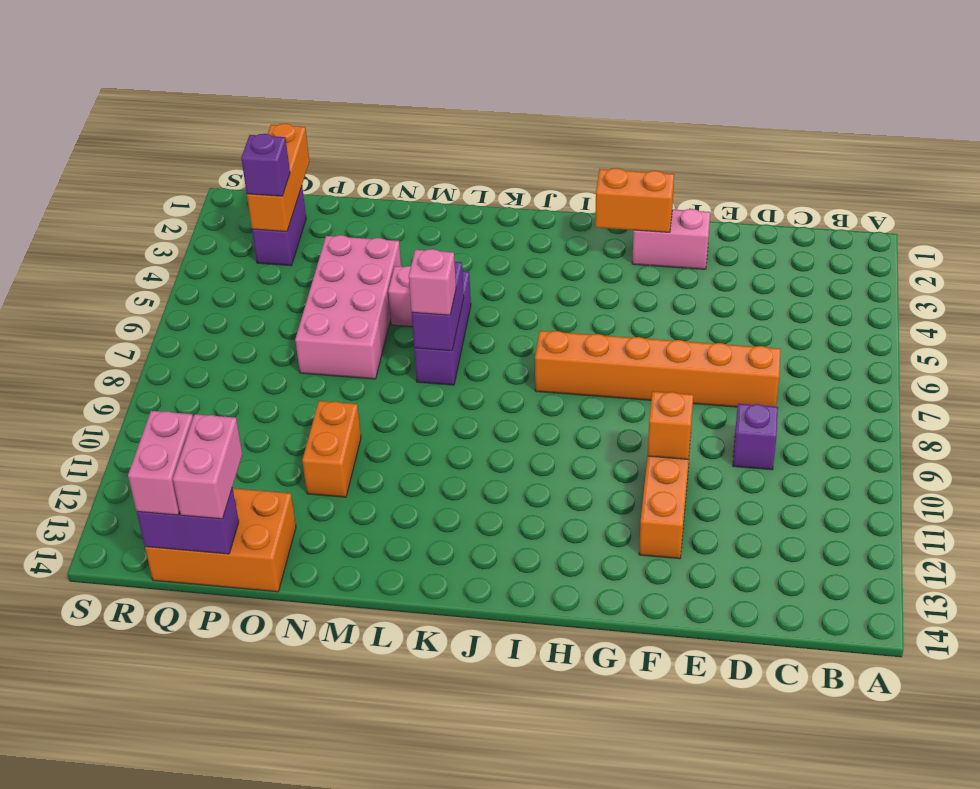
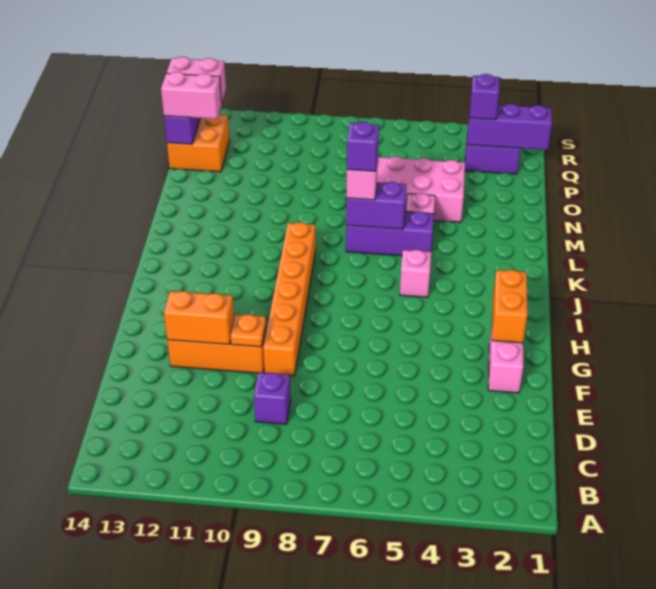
orange 1x6 brick [535,331,781,407] -> orange 1x6 brick moved to [263,222,316,376]
orange 1x1 brick [648,391,693,459] -> orange 1x1 plate [231,314,266,347]
none -> pink 1x1 brick [400,250,431,297]
none -> purple 1x1 brick [347,122,379,171]
orange 1x2 brick [302,401,361,497] -> orange 1x2 brick moved to [164,291,234,344]
orange 2x3 brick [145,488,296,592] -> orange 2x2 brick [167,115,230,172]
orange 1x3 brick [247,123,309,232] -> purple 1x3 brick [467,104,552,150]

